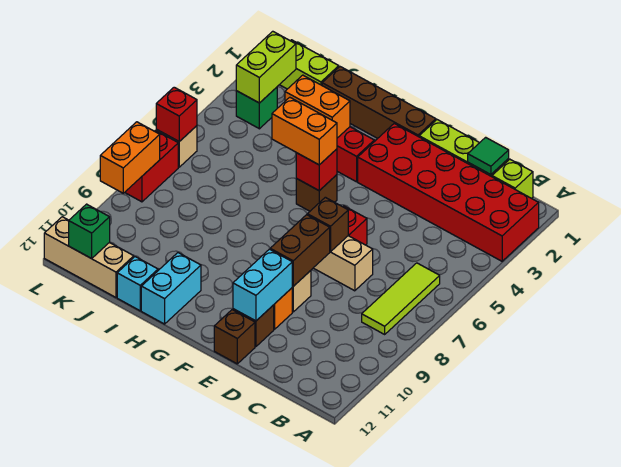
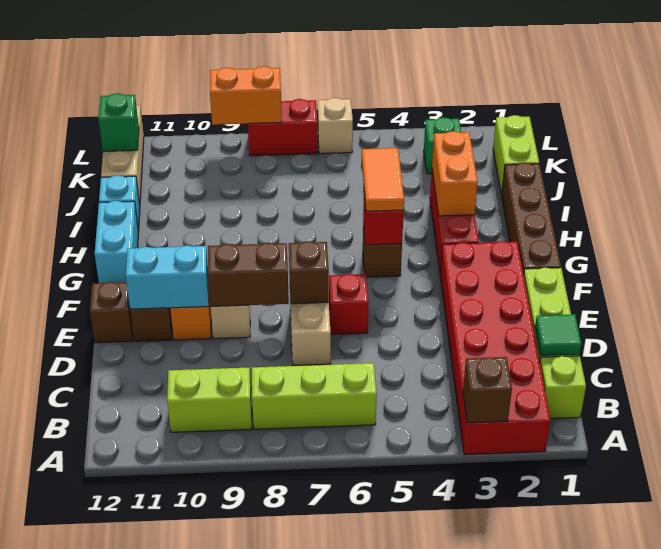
none -> brown 1x1 brick [463,357,512,423]
lime 1x3 tile [362,263,440,334] -> lime 1x3 brick [252,363,377,429]
orange 1x2 brick [272,97,337,165] -> orange 1x2 tile [361,148,404,211]
cyan 1x2 brick [141,253,201,324] -> cyan 1x2 brick turned to [95,201,138,283]
lime 1x2 brick [236,31,296,103] -> lime 1x2 brick moved to [167,368,252,432]
red 1x1 brick [156,87,197,142] -> none

